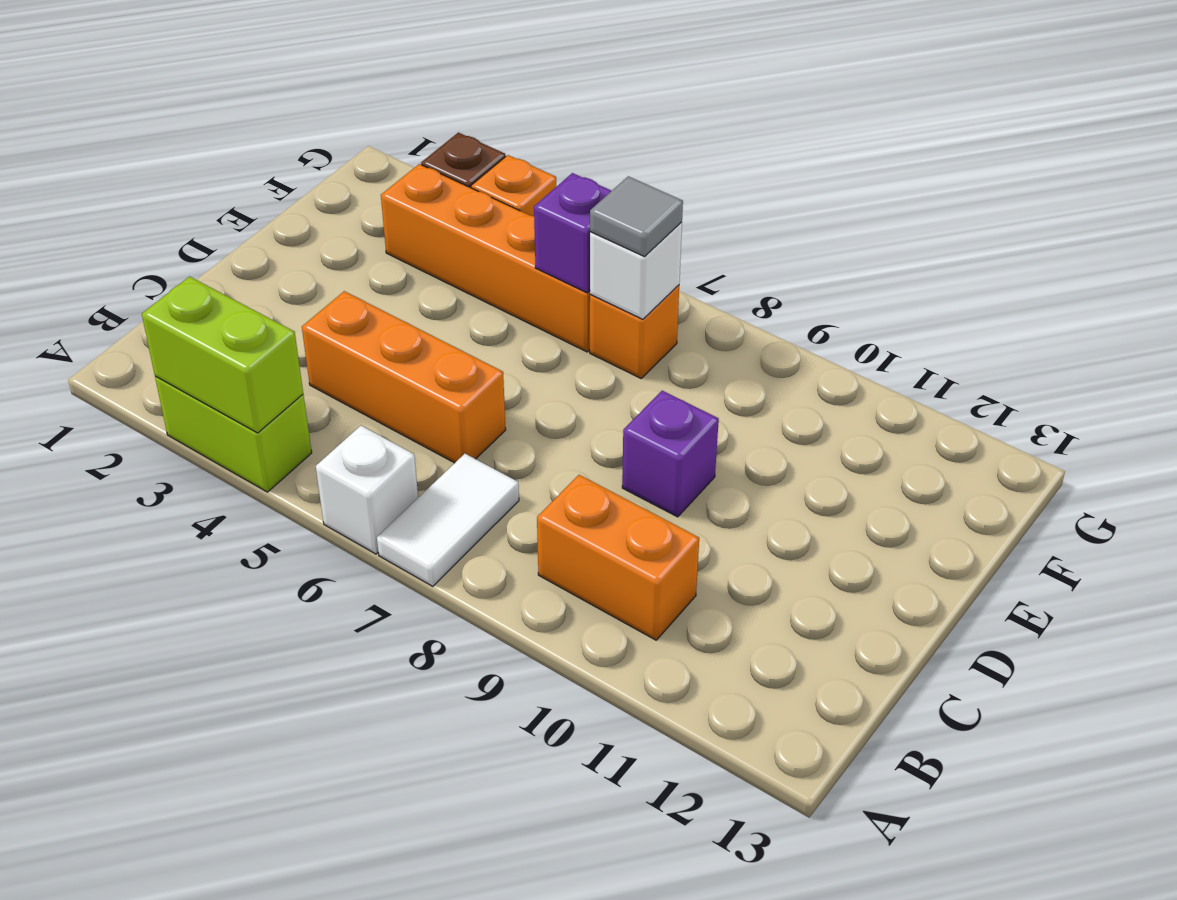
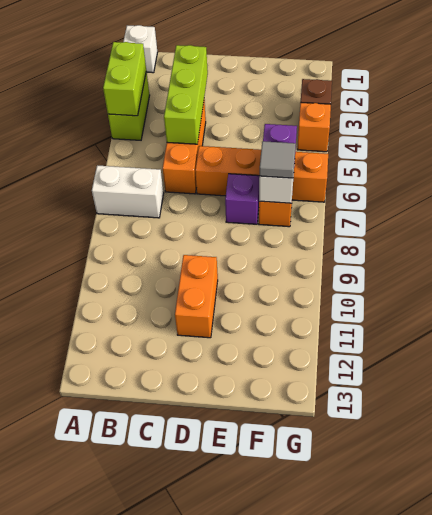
white 1x1 brick [316,426,418,554] -> white 1x1 brick moved to [123,25,158,73]
white 1x2 tile [377,454,519,586] -> white 1x2 brick [92,165,164,218]
orange 1x2 brick [537,475,699,640] -> orange 1x2 brick moved to [175,255,218,338]
none -> lime 1x3 brick [164,45,208,144]
purple 1x1 brick [622,391,719,517] -> purple 1x1 brick moved to [225,174,260,224]
orange 1x4 brick [381,164,590,352] -> orange 1x4 brick turned to [195,146,328,202]

